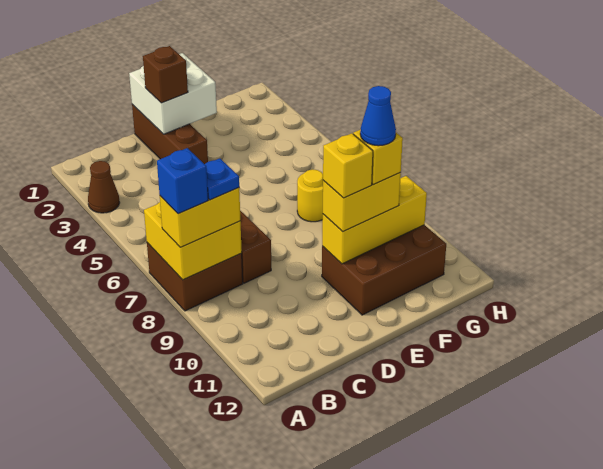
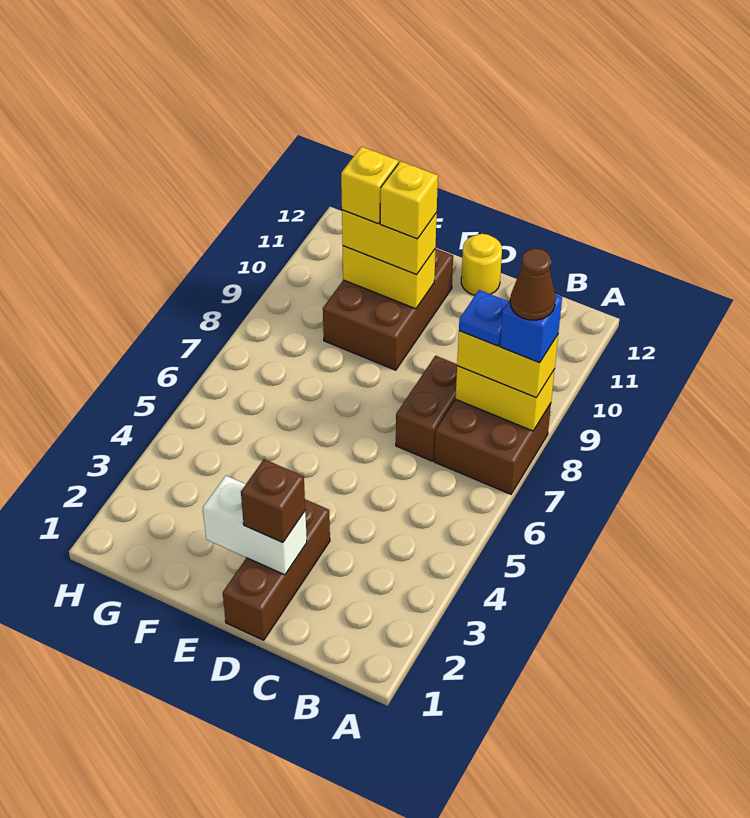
brown 1x1 cone [88,161,120,213] -> brown 1x1 cone moved to [510,248,555,320]
yellow 2x2 brick [144,202,242,280] -> yellow 1x2 brick [456,366,555,431]
white 2x2 brick [129,53,217,134] -> white 1x2 brick [203,476,307,575]
brown 2x3 brick [322,225,446,315] -> brown 2x3 brick turned to [323,248,453,370]
yellow 1x3 brick [322,176,427,264] -> yellow 1x2 brick [343,246,435,309]
yellow 1x1 round brick [297,169,323,222] -> yellow 1x1 round brick moved to [461,234,502,295]
blue 1x1 cone [360,86,396,146] -> none

